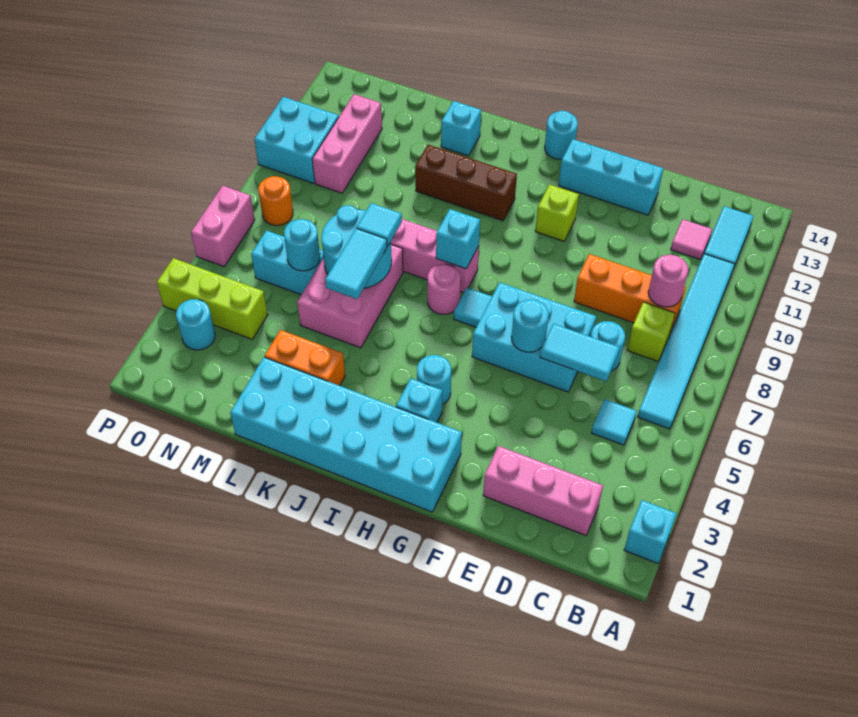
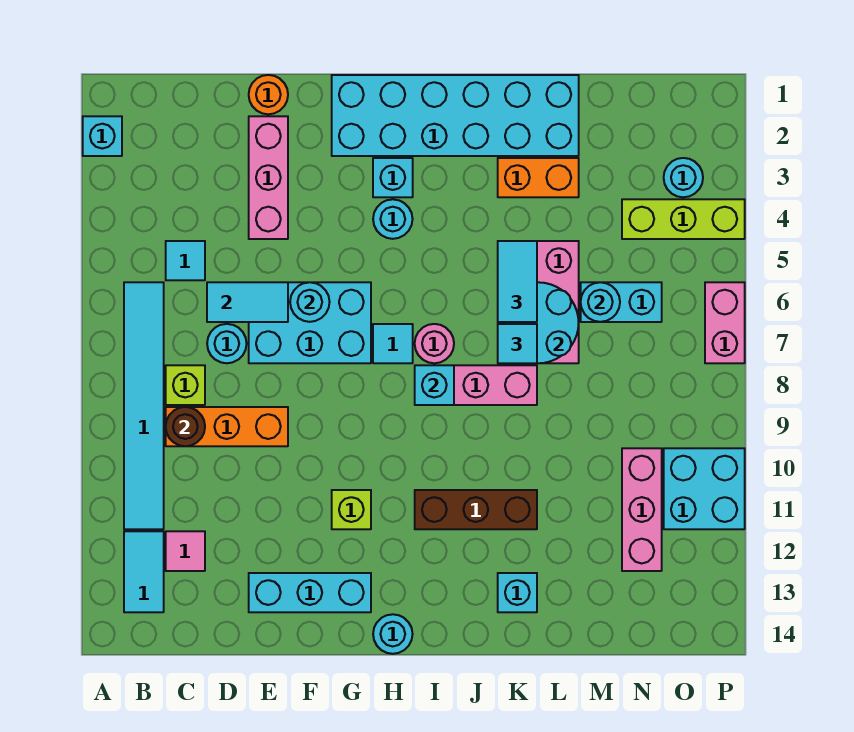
pink 1x3 brick [483,446,603,536] -> pink 1x3 brick turned to [249,116,288,239]
pink 1x1 round brick [648,255,688,307] -> brown 1x1 round brick [166,407,205,446]
orange 1x1 round brick [258,176,293,226] -> orange 1x1 round brick moved to [249,75,288,114]

